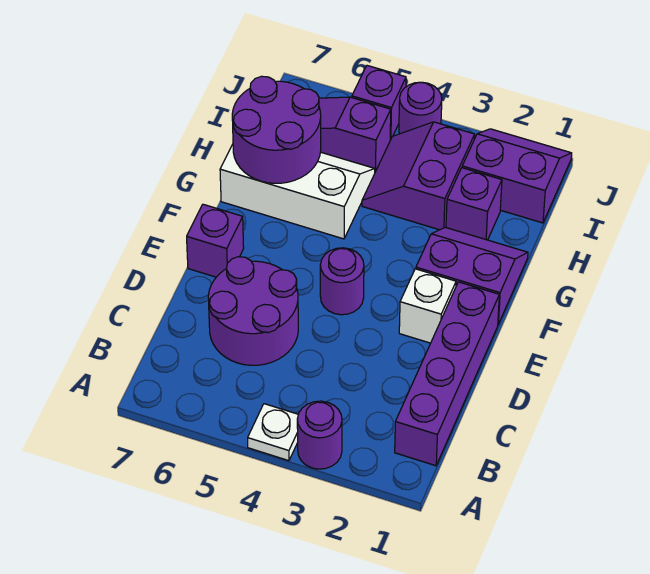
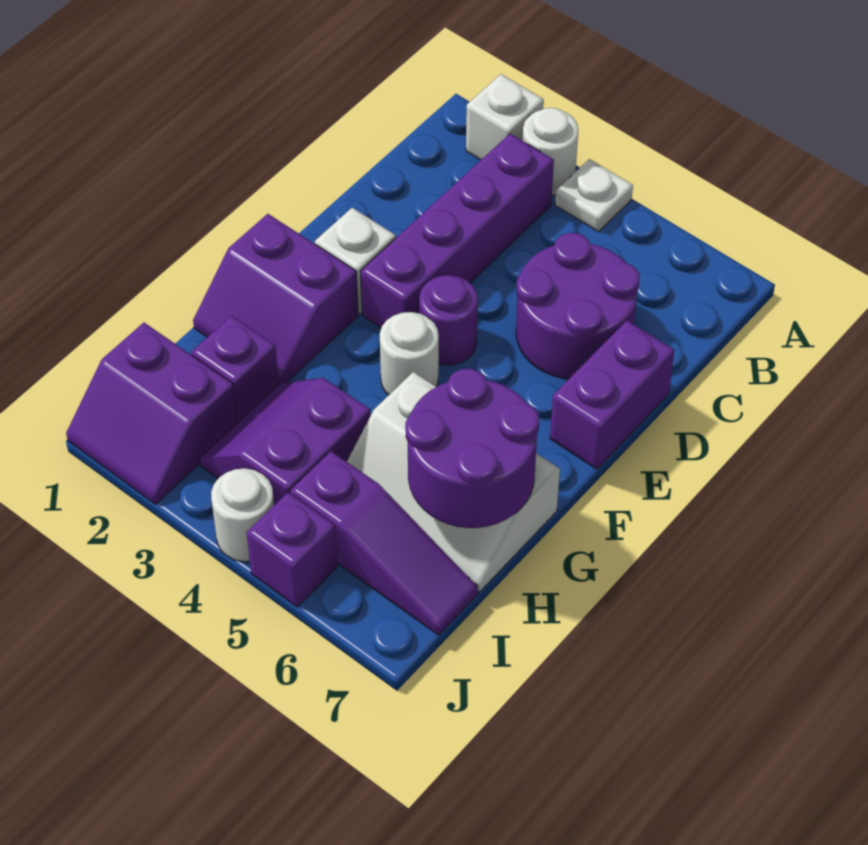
none -> white 1x1 brick [466,74,544,160]
purple 1x1 round brick [297,401,342,469] -> white 1x1 round brick [523,108,578,195]
purple 1x4 brick [395,282,499,466] -> purple 1x4 brick moved to [361,134,554,328]
purple 1x1 brick [187,204,244,277] -> purple 1x2 brick [550,321,675,469]
none -> white 1x1 round brick [380,312,439,395]
purple 2x2 slope [362,122,475,230] -> purple 2x2 slope turned to [200,378,370,505]
purple 1x1 round brick [399,82,442,134] -> white 1x1 round brick [211,468,274,562]

